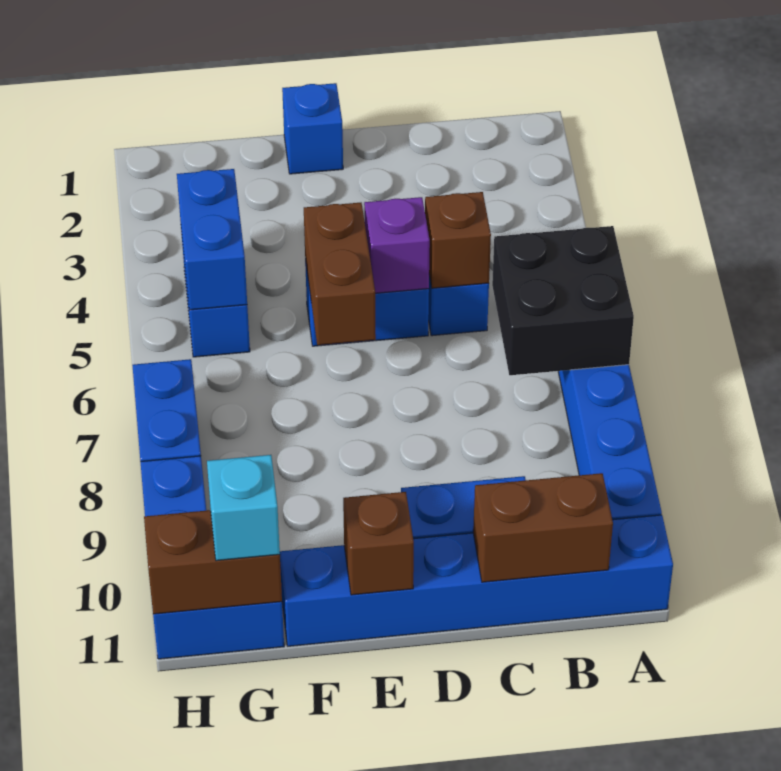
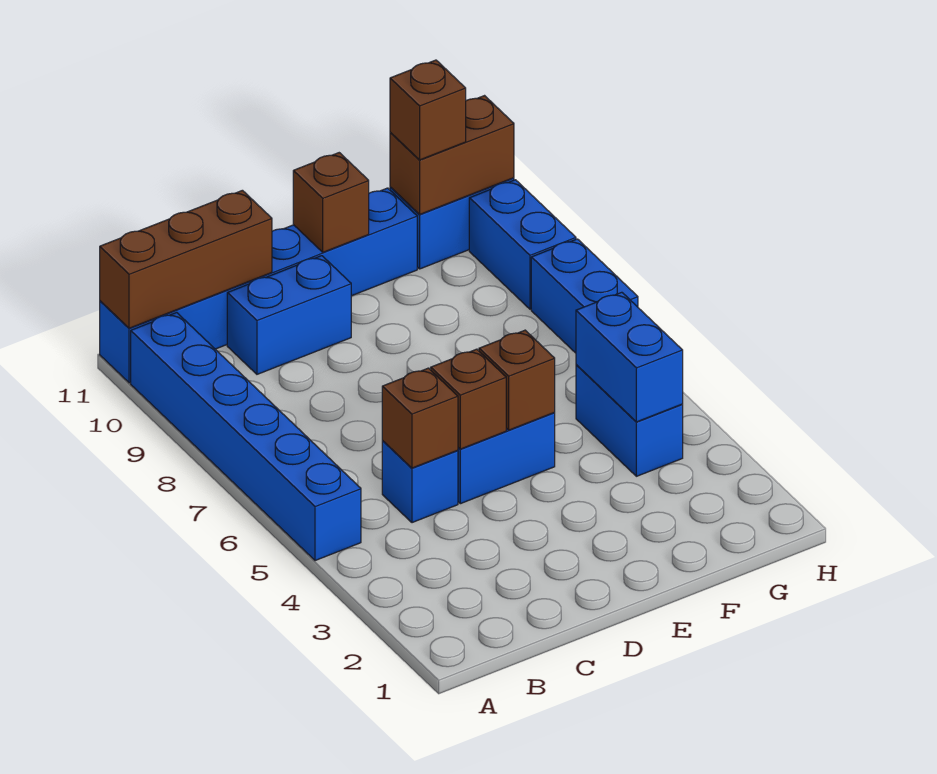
black 2x2 brick [492,226,634,375] -> none
brown 1x2 brick [473,473,613,582] -> brown 1x3 brick [100,190,272,328]
purple 1x1 brick [364,197,430,293] -> brown 1x1 brick [431,349,506,449]
blue 1x1 brick [282,83,343,174] -> none
brown 1x2 brick [304,203,376,345] -> brown 1x1 brick [479,330,555,430]
cyan 1x1 brick [207,455,280,561] -> brown 1x1 brick [390,60,466,160]

